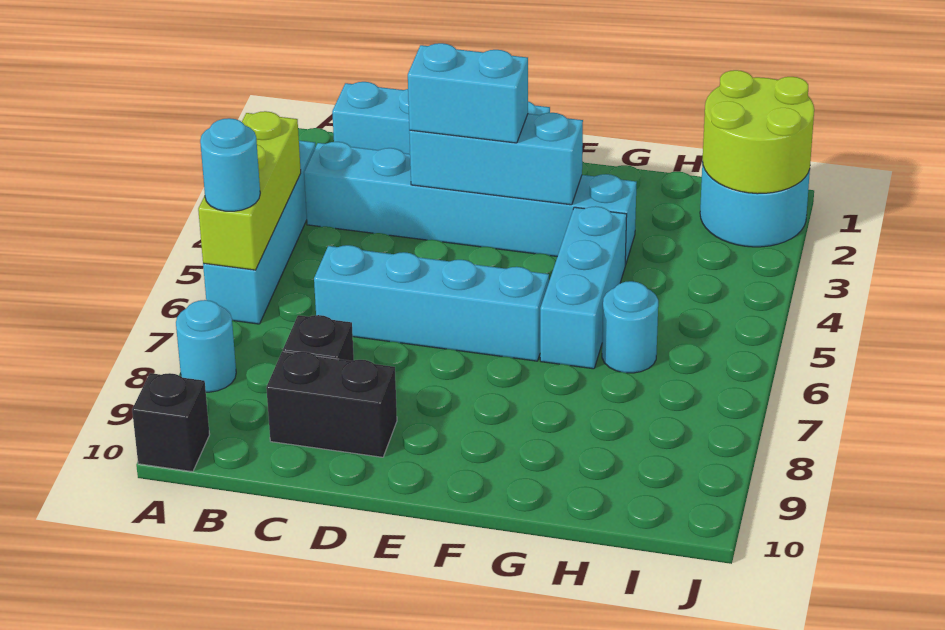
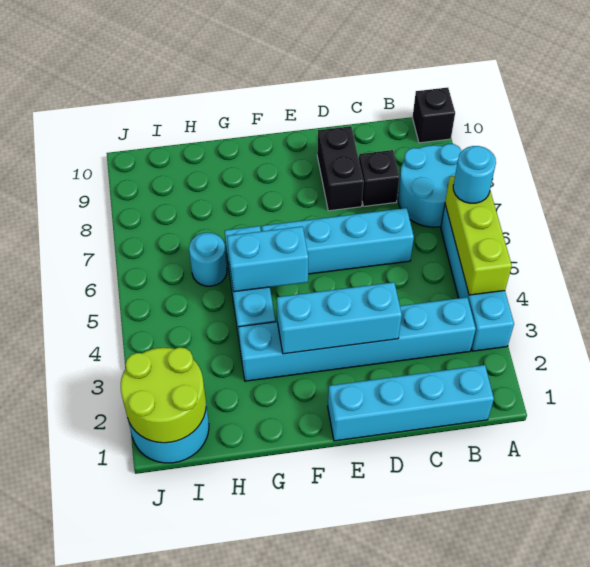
cyan 1x1 round brick [176,300,236,392] -> cyan 2x2 round brick [398,144,462,227]
black 1x2 brick [266,352,397,457] -> black 1x2 brick turned to [317,126,364,211]
cyan 1x2 brick [408,43,528,143] -> cyan 1x2 brick moved to [227,226,308,292]

